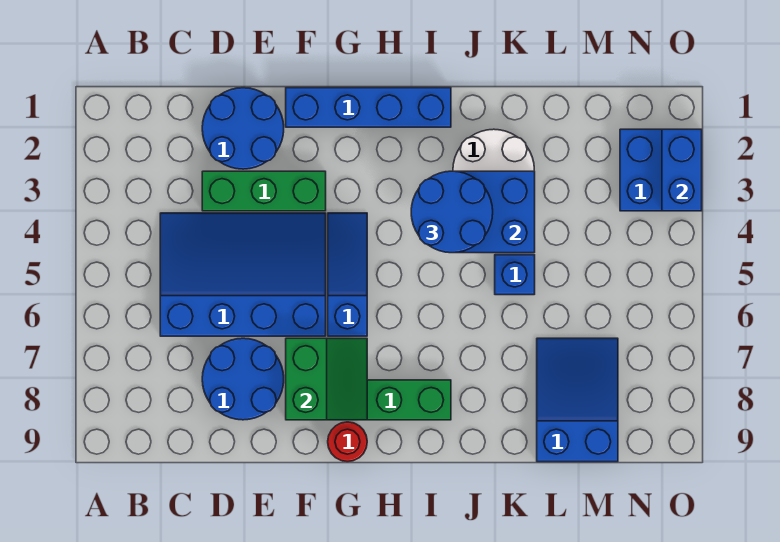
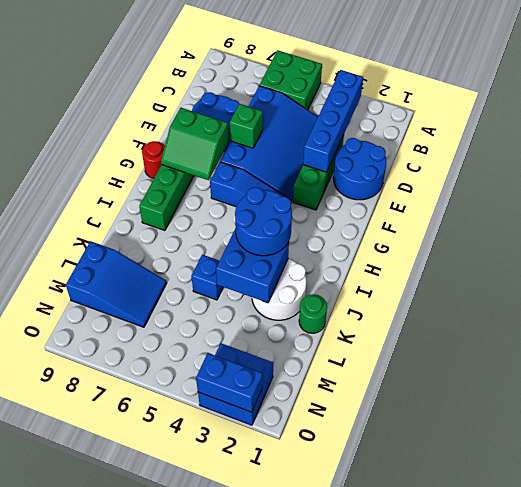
none -> green 2x2 brick [259,50,322,110]
none -> green 1x1 brick [230,104,263,148]
blue 1x4 brick [286,88,451,127] -> blue 1x4 brick moved to [303,70,363,172]
none -> green 1x1 round brick [299,294,327,333]

